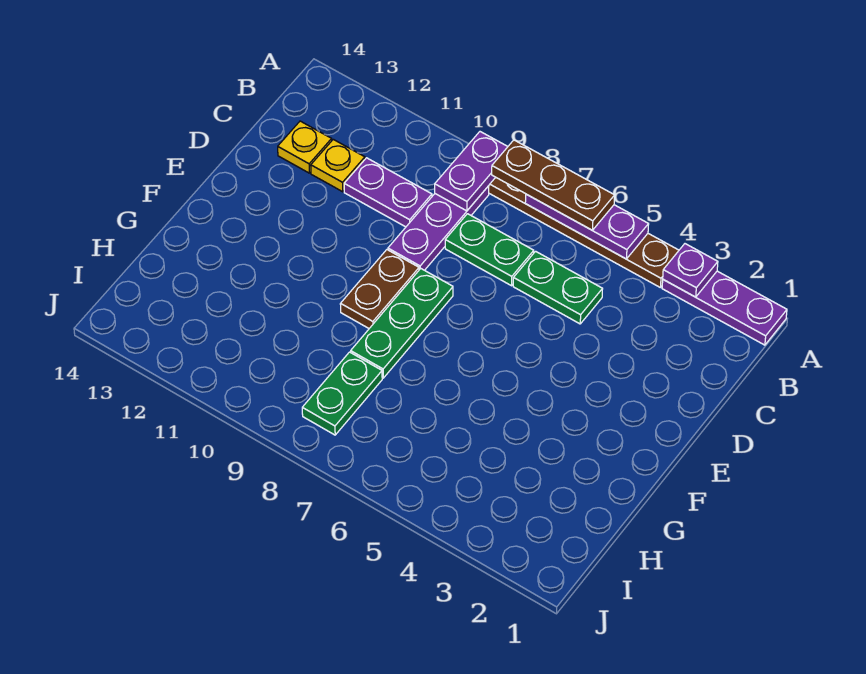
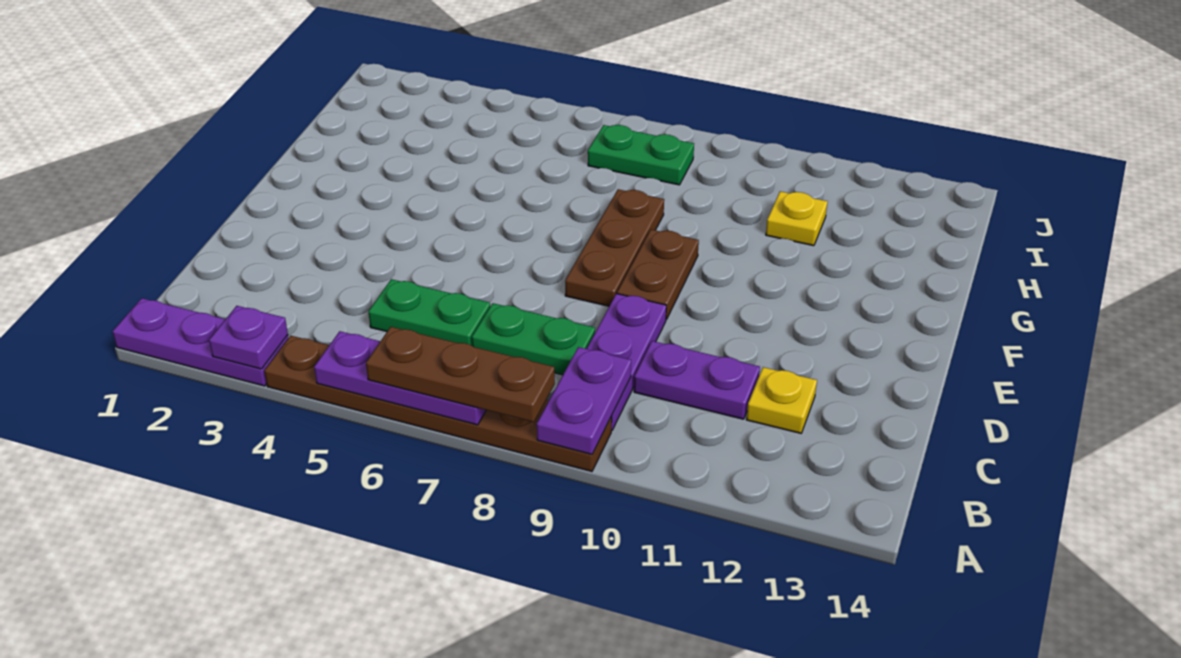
yellow 1x1 plate [278,121,332,173] -> yellow 1x1 plate moved to [766,191,827,246]
green 1x3 plate [351,269,453,378] -> brown 1x3 plate [565,189,664,306]
green 1x2 plate [302,352,382,435] -> green 1x2 plate turned to [588,125,694,185]

